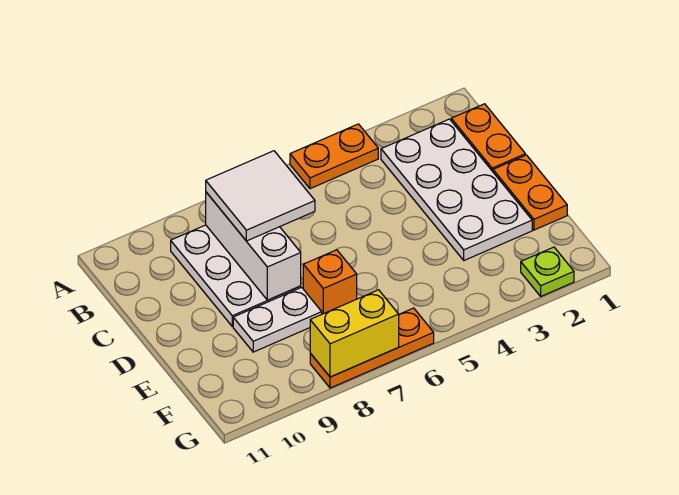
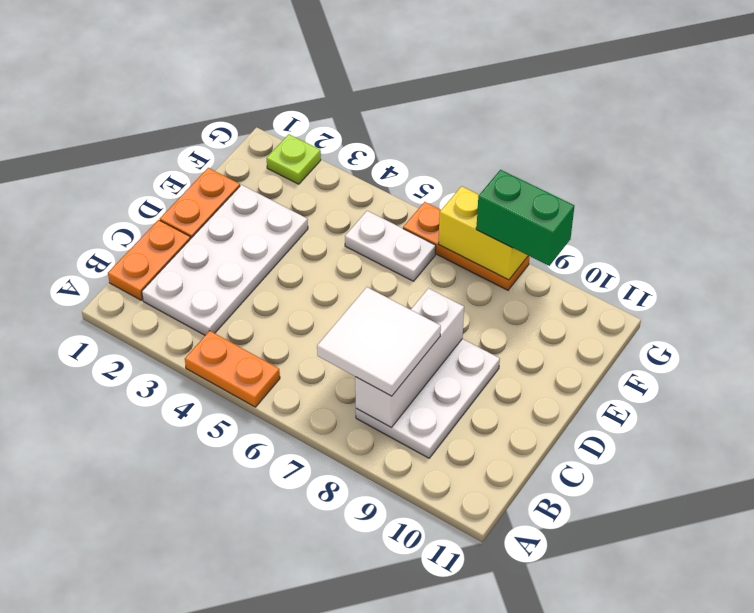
orange 1x1 brick [303,250,357,314] -> none
white 1x2 plate [233,287,322,352] -> white 1x2 plate moved to [345,211,436,281]
none -> green 1x2 brick [476,170,574,266]

